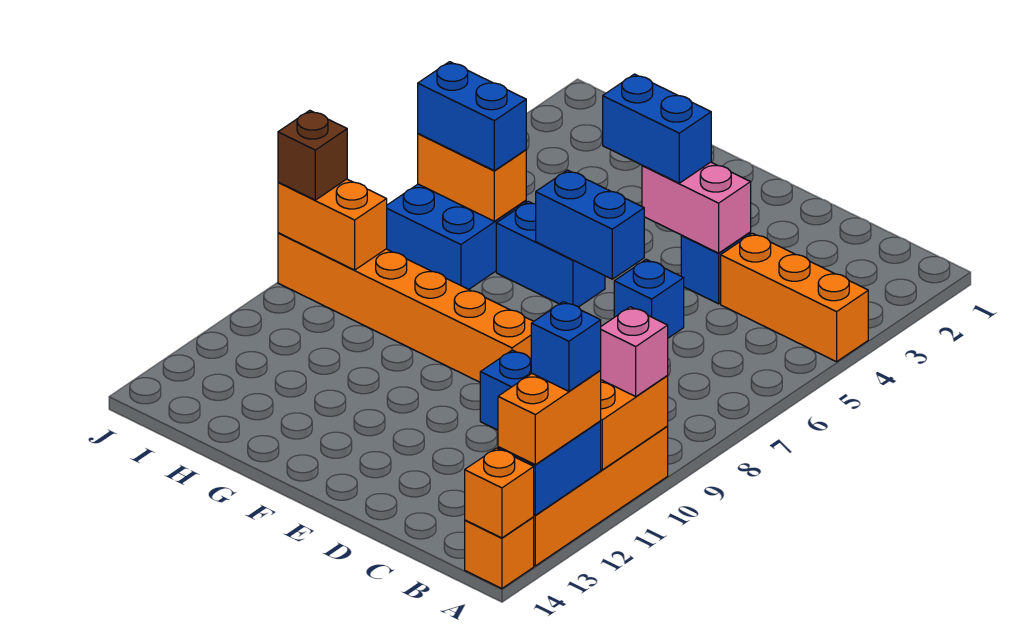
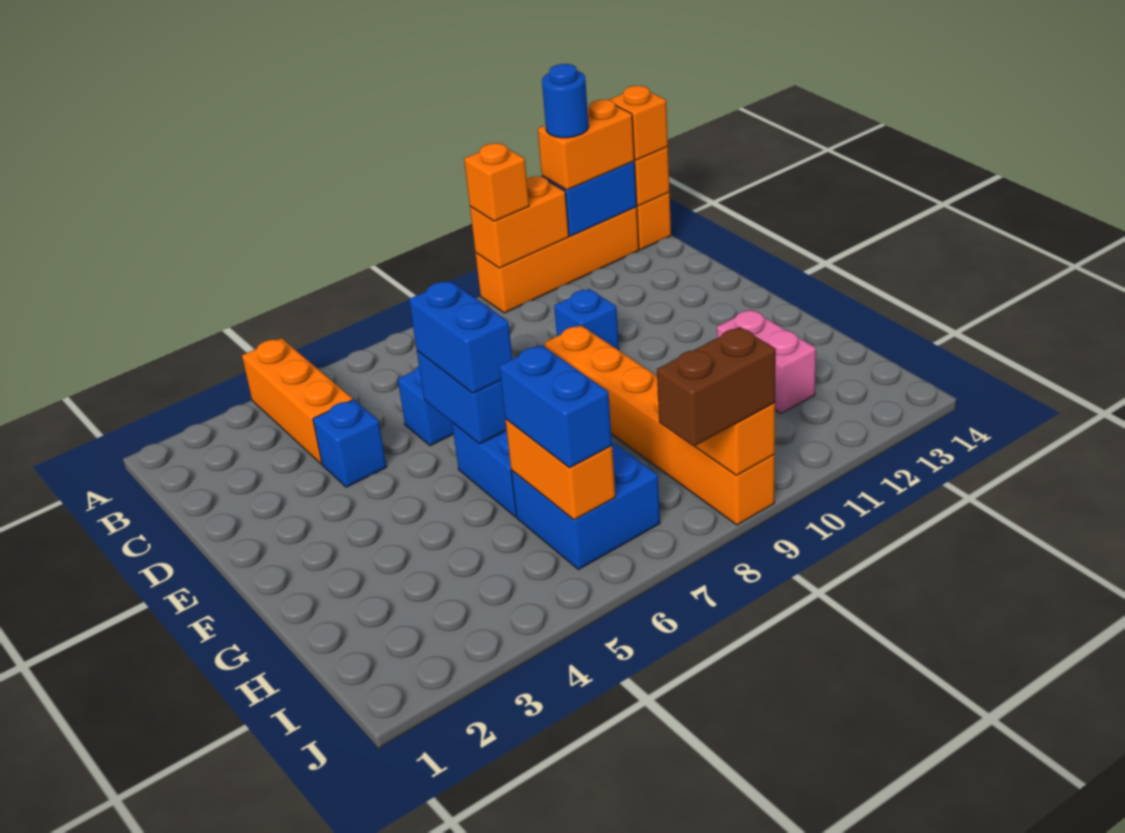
pink 1x1 brick [600,307,668,396] -> orange 1x1 brick [464,143,529,221]
blue 1x1 brick [531,302,601,391] -> blue 1x1 round brick [542,64,589,138]
none -> orange 1x1 brick [609,86,668,160]
pink 1x2 brick [642,162,751,253] -> pink 1x2 brick moved to [717,310,816,413]
blue 1x2 brick [603,74,711,183] -> blue 1x2 brick moved to [409,281,512,393]
brown 1x1 brick [278,110,347,200] -> brown 1x2 brick [657,327,776,446]

